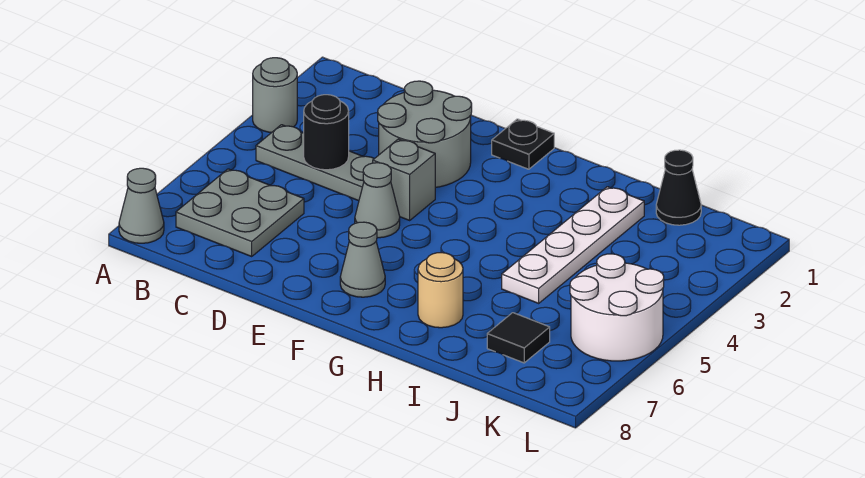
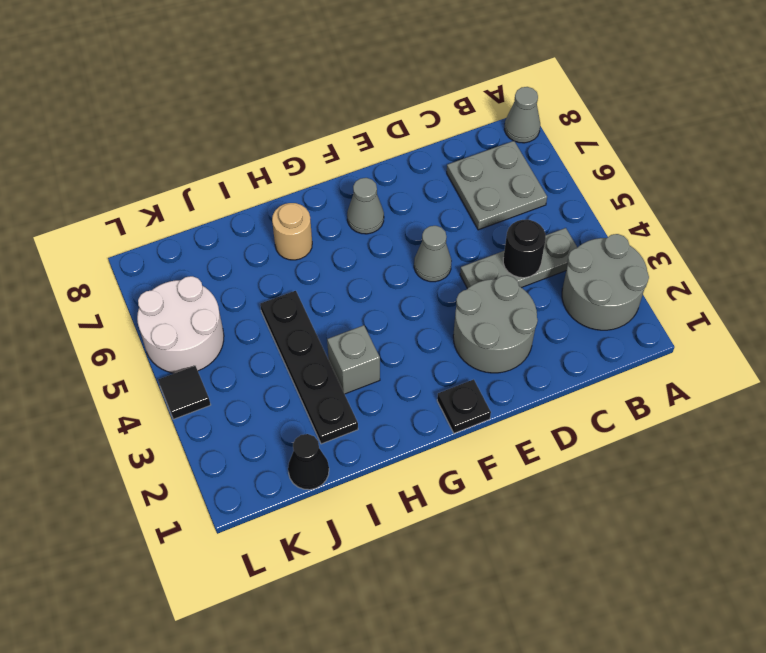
grey 1x1 round brick [253,58,297,132] -> grey 2x2 round brick [562,234,649,330]
grey 1x1 brick [373,139,435,220] -> grey 1x1 brick moved to [327,325,380,394]
white 1x4 plate [502,187,644,303] -> black 1x4 plate [260,291,358,444]
black 1x1 tile [487,313,550,363] -> black 1x1 tile moved to [158,366,211,419]

